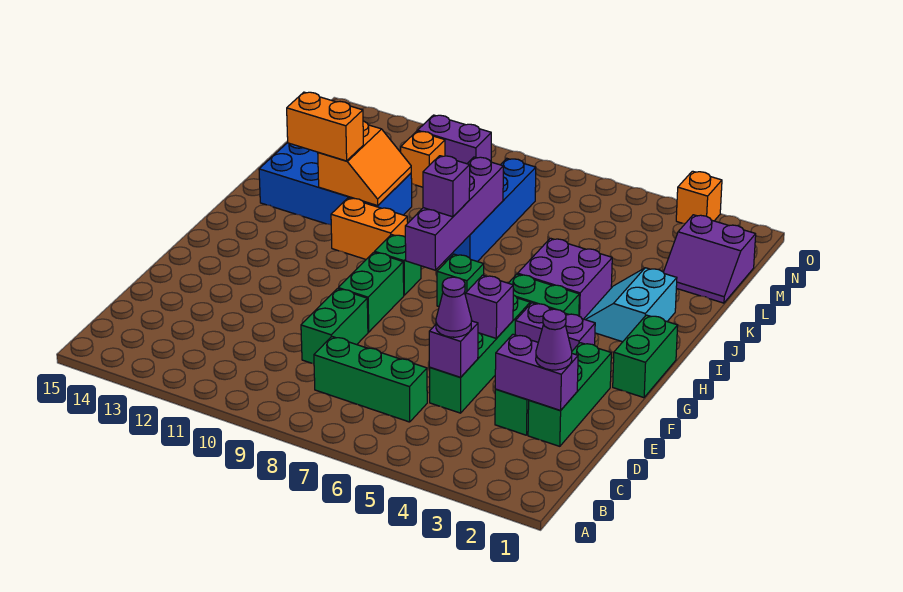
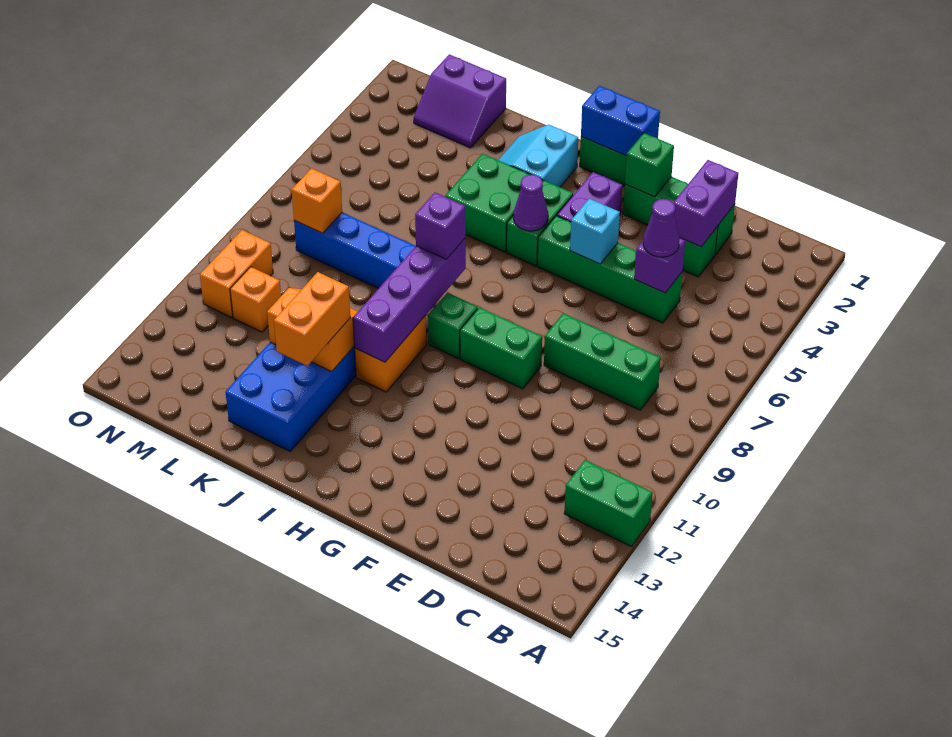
green 1x3 brick [314,337,427,422] -> green 1x3 brick turned to [544,313,661,410]
purple 1x1 cone [536,309,572,370] -> purple 1x1 cone moved to [514,175,548,231]
green 1x2 brick [301,289,368,364] -> green 1x2 brick moved to [564,460,653,547]
purple 1x1 brick [466,275,513,339] -> cyan 1x1 brick [570,199,620,264]
none -> blue 1x2 brick [581,86,660,156]
green 1x1 brick [437,254,484,306] -> green 1x1 brick moved to [625,133,674,197]
purple 1x4 brick [405,157,503,270] -> purple 1x4 brick turned to [353,238,466,362]
cyan 2x2 slope [584,268,677,342] -> cyan 2x2 slope turned to [499,125,578,187]
purple 2x2 brick [518,238,612,319] -> green 2x2 brick [445,154,530,252]
purple 2x2 slope [663,215,756,303] -> purple 2x2 slope turned to [414,54,506,148]
purple 1x2 brick [418,115,491,164] -> orange 1x2 brick [200,230,273,318]
orange 1x1 brick [676,171,722,224] -> orange 1x1 brick moved to [292,168,342,233]

